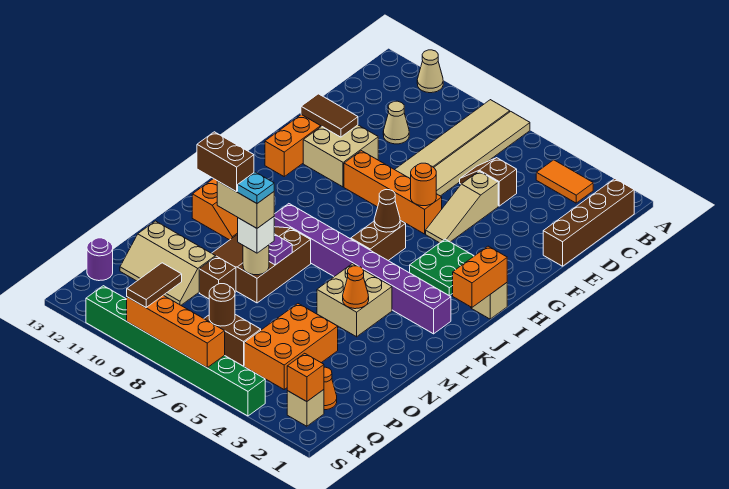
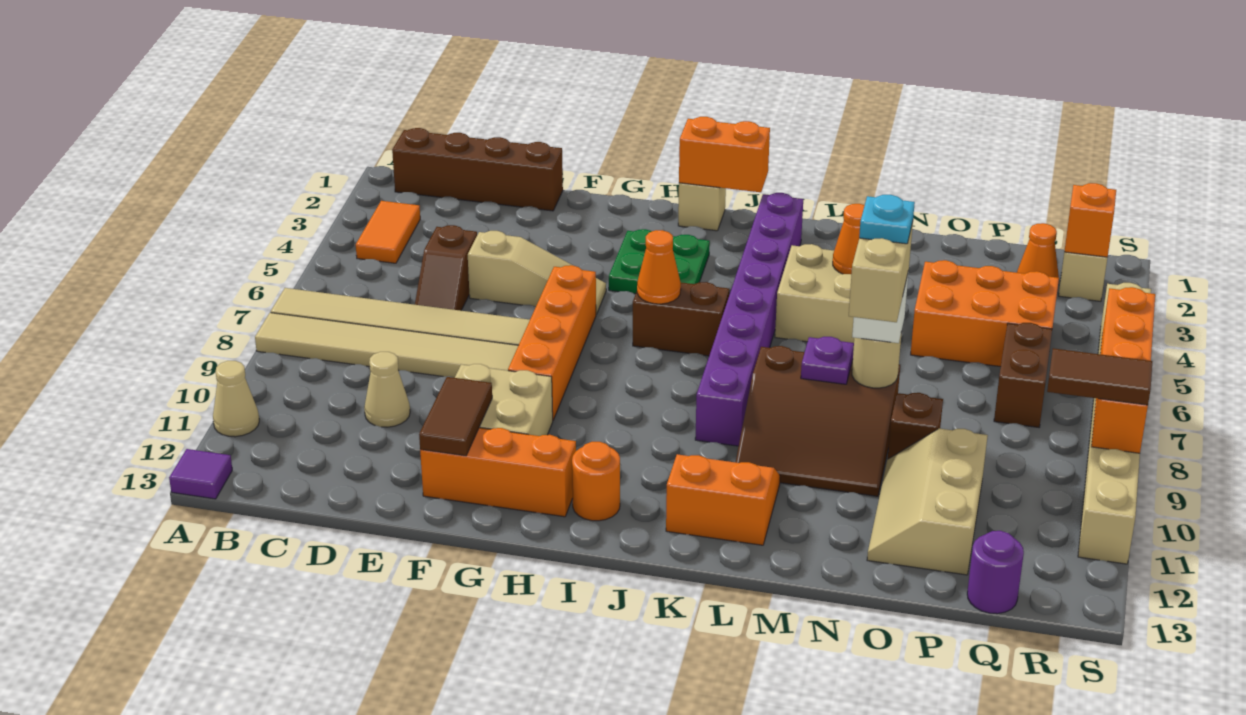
none -> purple 1x1 tile [169,449,232,499]
orange 1x1 round brick [411,163,436,206] -> orange 1x1 round brick moved to [572,442,620,521]
brown 1x1 cone [374,190,400,232] -> orange 1x1 cone [637,230,681,304]
brown 1x2 brick [197,132,254,192] -> none
tan 2x3 slope [120,221,216,305] -> tan 2x3 slope turned to [867,429,988,575]
brown 1x1 round brick [209,284,235,326] -> none
green 1x8 brick [86,286,265,416] -> tan 1x8 brick [1078,283,1151,564]

